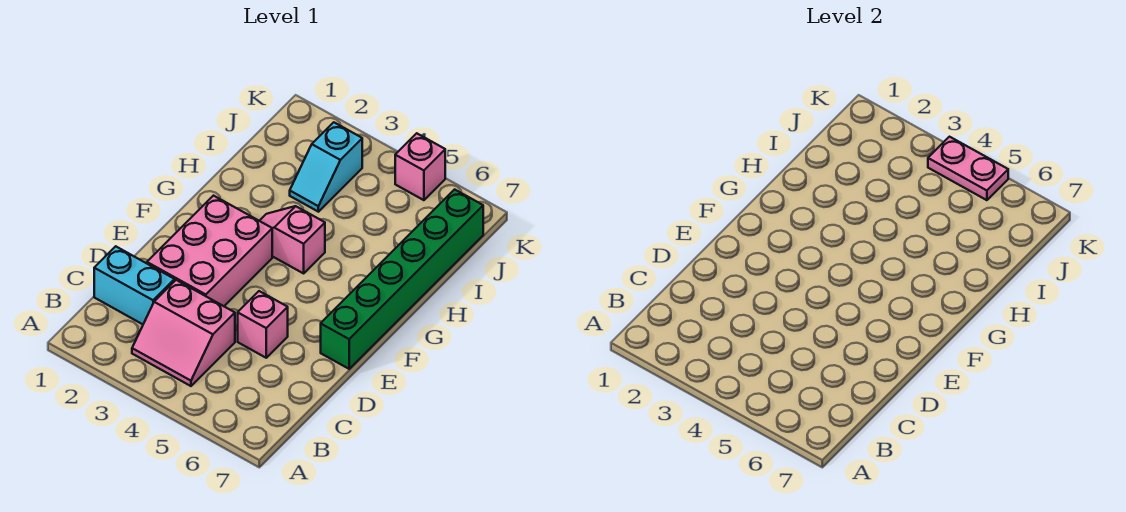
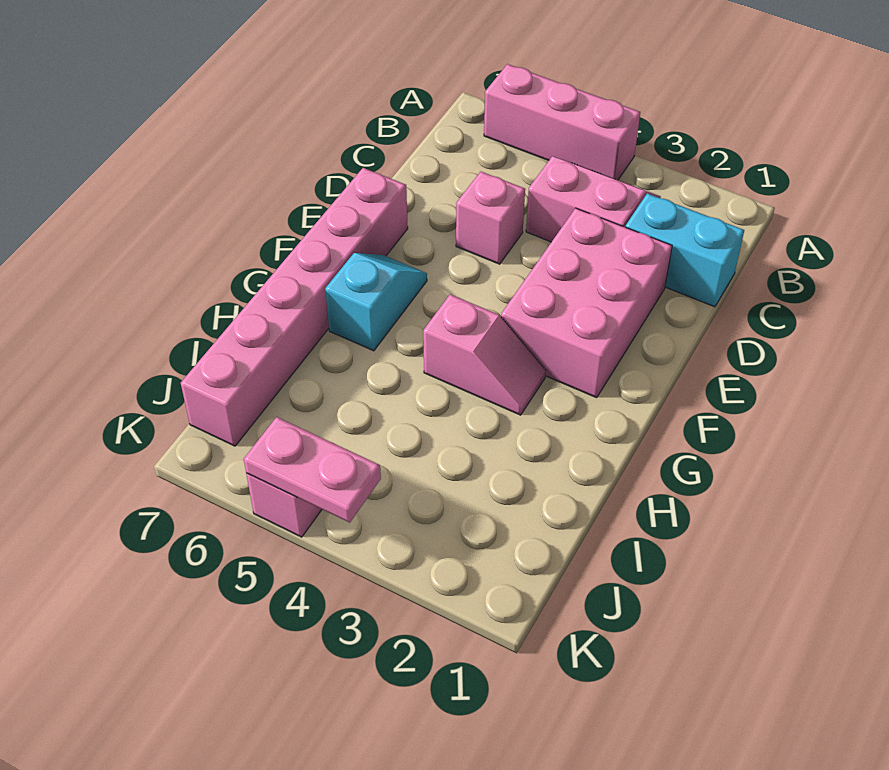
none -> pink 1x3 brick [484,64,640,180]
green 1x6 brick [321,189,483,369] -> pink 1x6 brick [181,168,408,446]
cyan 1x2 slope [290,122,362,212] -> cyan 1x2 slope moved to [325,253,427,351]

